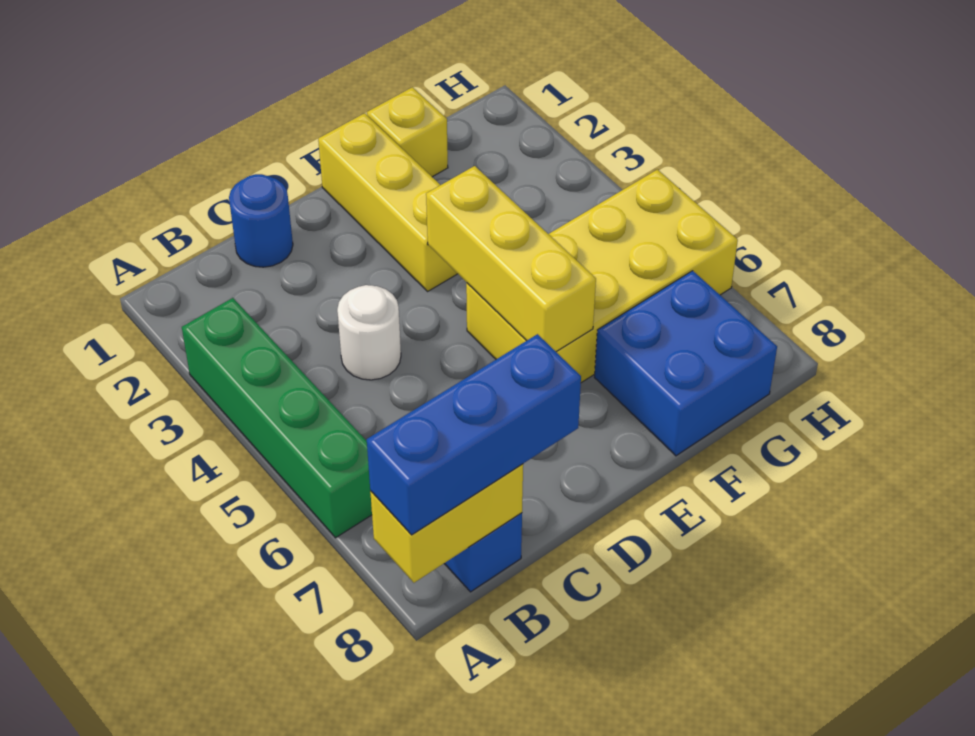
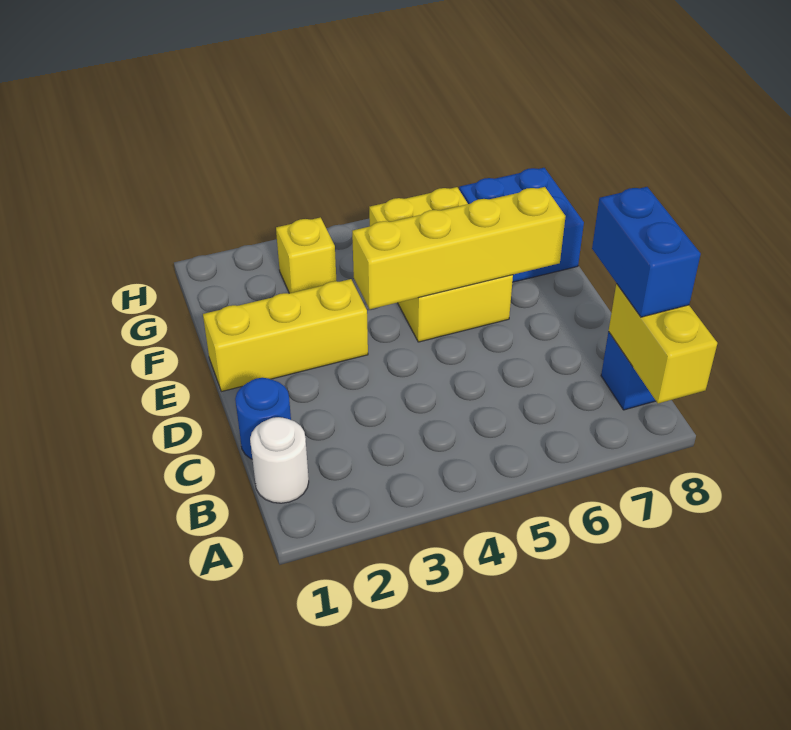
green 1x4 brick [182,298,372,538] -> none
blue 1x3 brick [366,334,581,535] -> blue 1x2 brick [592,187,701,317]
white 1x1 round brick [337,285,401,380] -> white 1x1 round brick moved to [250,417,309,503]
yellow 1x3 brick [426,166,596,352] -> yellow 1x4 brick [352,187,566,309]
yellow 2x4 brick [466,169,738,383] -> yellow 2x3 brick [369,187,513,342]
yellow 1x1 brick [367,87,448,177] -> yellow 1x1 brick moved to [276,217,336,293]

